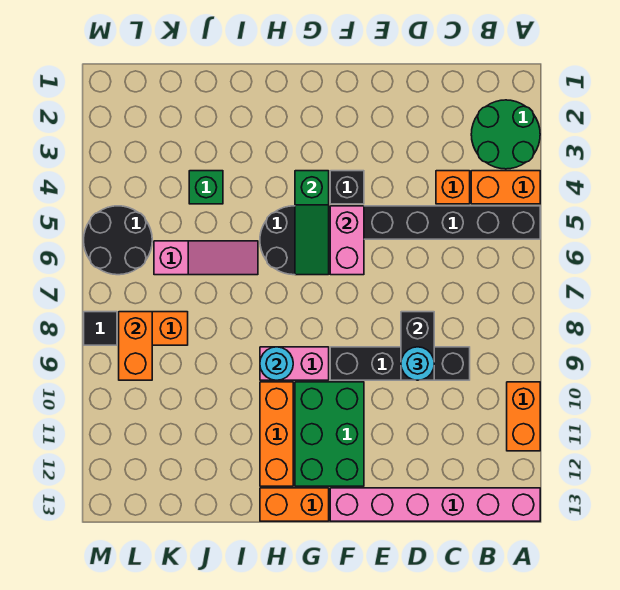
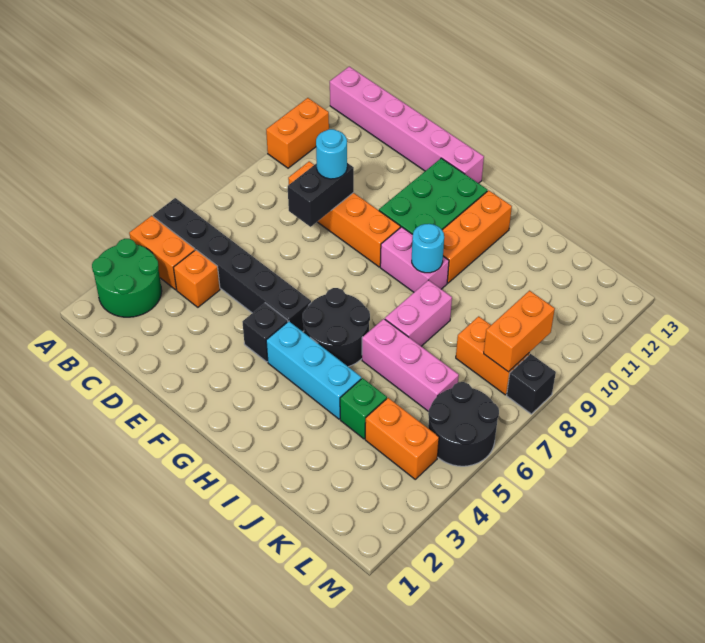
black 1x4 brick [330,347,470,380] -> orange 1x4 brick [288,161,400,267]
pink 1x2 brick [330,206,364,275] -> pink 1x2 brick moved to [385,280,452,346]
none -> cyan 1x3 brick [266,321,361,419]
green 1x3 slope [295,171,329,275] -> none
orange 1x2 brick [260,488,329,521] -> orange 1x2 brick moved to [365,398,439,479]
pink 1x3 slope [154,241,258,275] -> pink 1x3 brick [362,319,459,412]
black 1x1 tile [84,312,117,345] -> black 1x1 brick [507,354,556,414]

